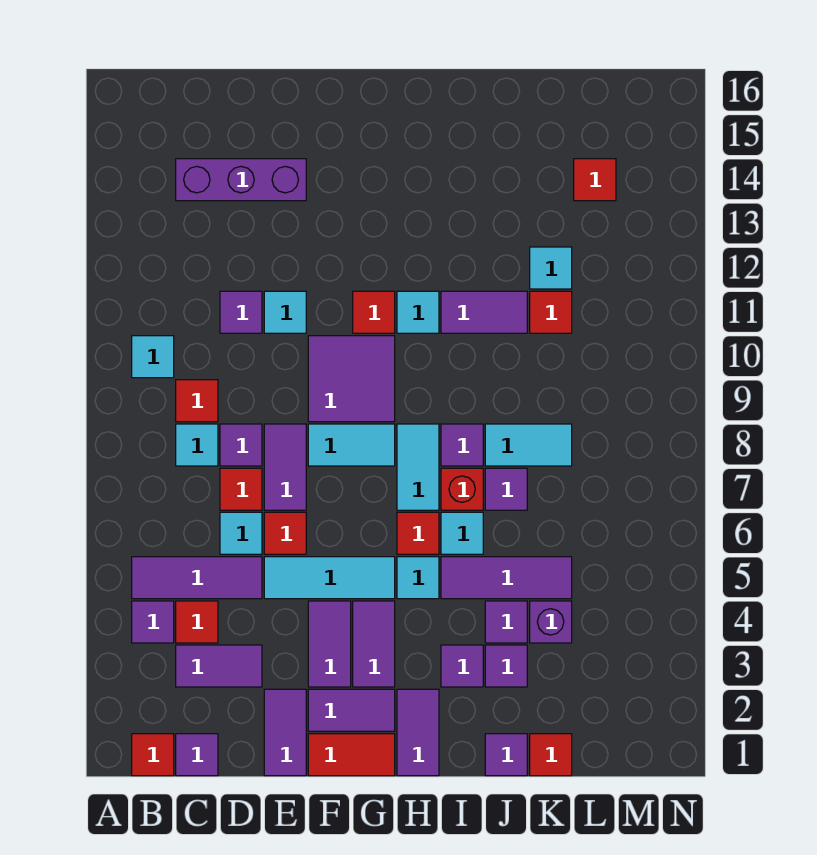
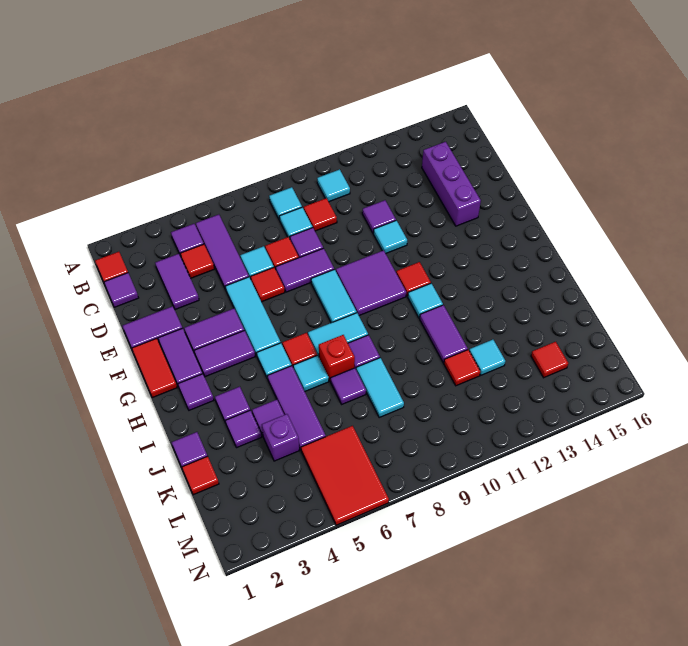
none -> cyan 1x1 tile [269,187,302,220]
purple 1x2 tile [397,689,439,776] -> purple 1x1 tile [178,374,214,410]
none -> red 2x3 tile [301,426,389,525]

